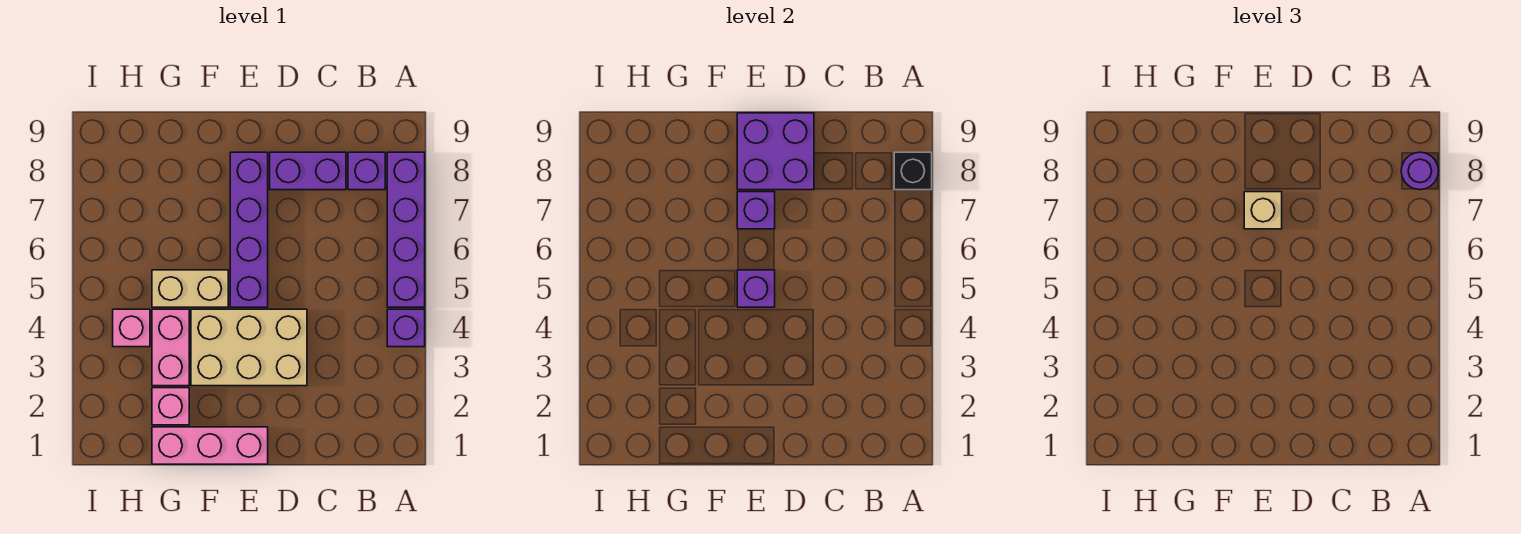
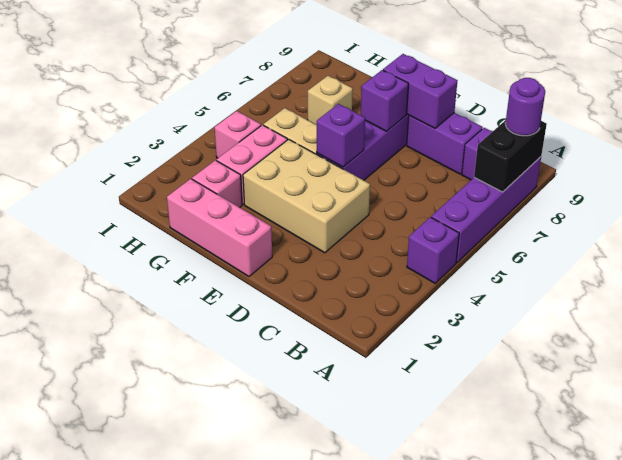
black 1x1 brick [894,152,932,190] -> black 1x2 brick [474,120,547,192]
purple 2x2 brick [737,113,814,190] -> purple 1x2 brick [383,54,457,128]
tan 1x1 brick [1244,192,1282,229] -> tan 1x1 brick moved to [308,76,353,125]

